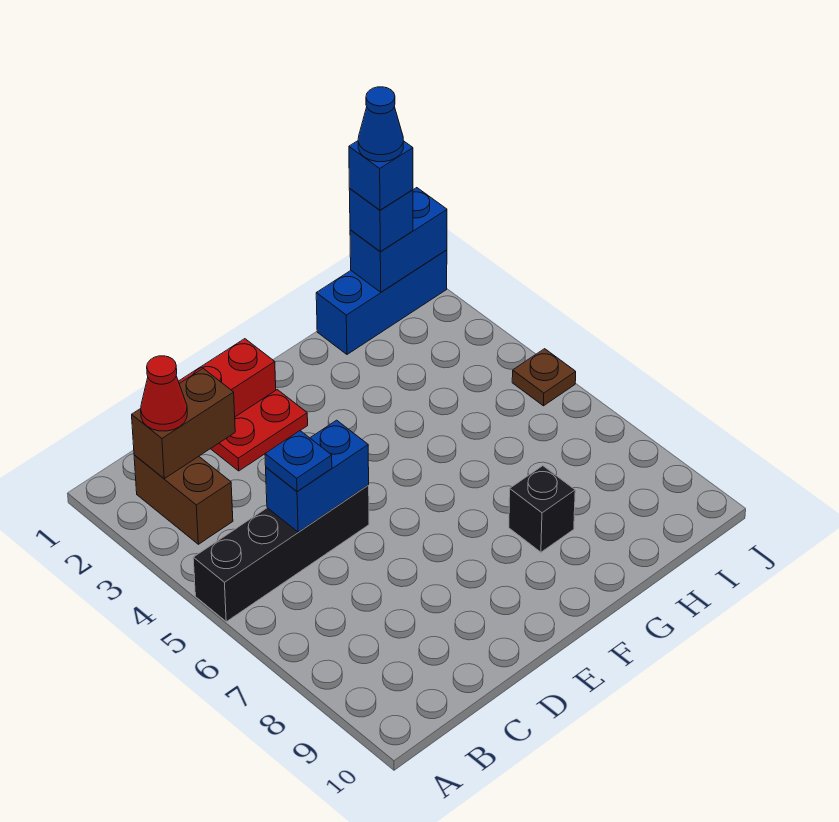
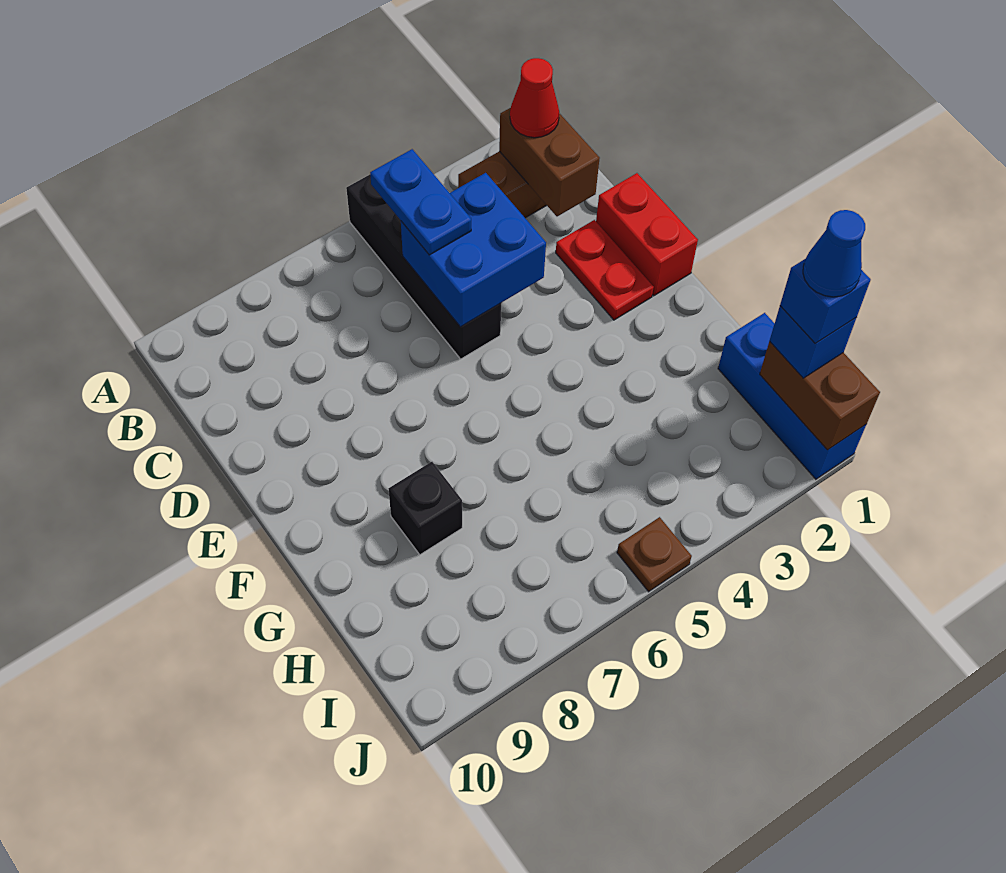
blue 1x2 brick [266,420,369,532] -> blue 2x2 brick [401,173,546,327]
blue 1x1 plate [265,431,332,492] -> blue 1x2 plate [370,149,471,255]
blue 1x2 brick [350,188,447,292] -> brown 1x2 brick [760,342,880,450]

